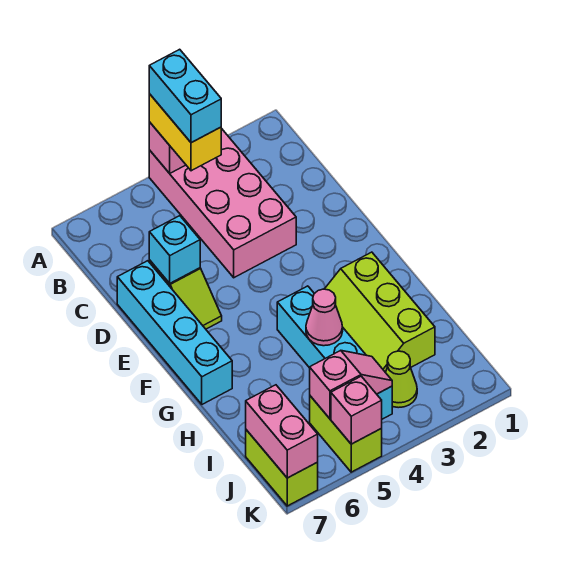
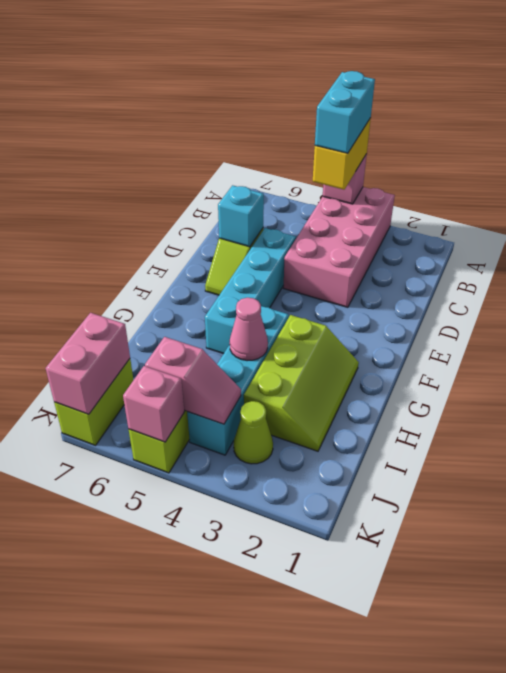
cyan 1x4 brick [117,261,232,404] -> cyan 1x4 brick moved to [205,228,296,354]
lime 2x3 slope [325,252,435,373] -> lime 2x3 slope turned to [244,315,359,451]

